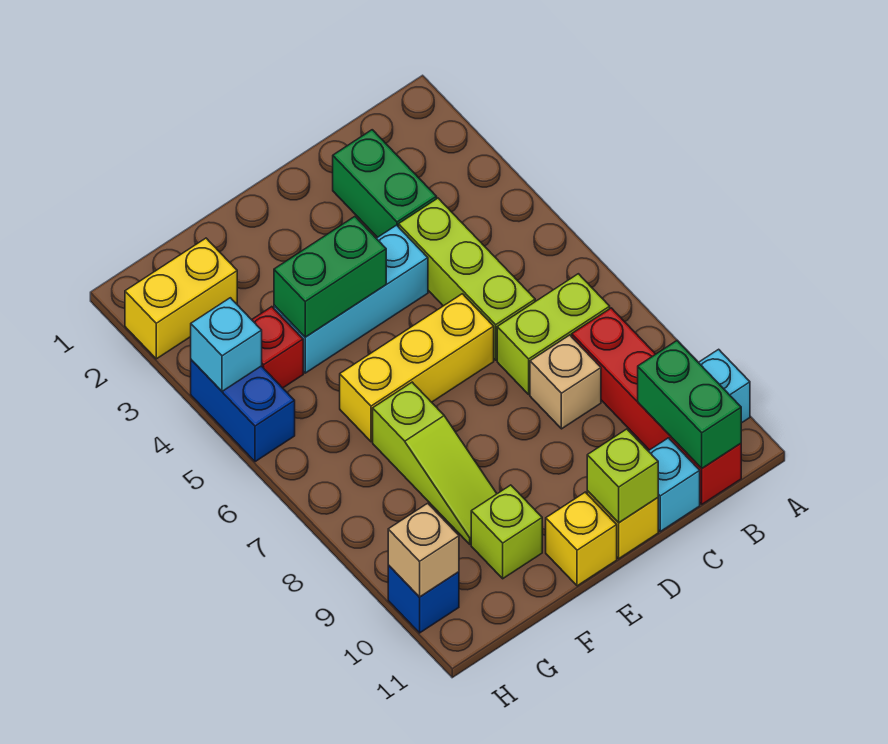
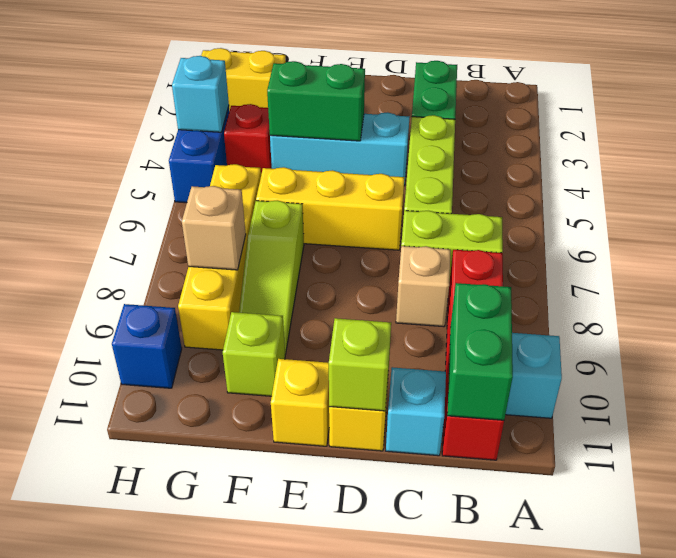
none -> yellow 1x4 brick [178,164,261,350]
tan 1x1 brick [388,503,459,597] -> tan 1x1 brick moved to [182,186,246,270]

